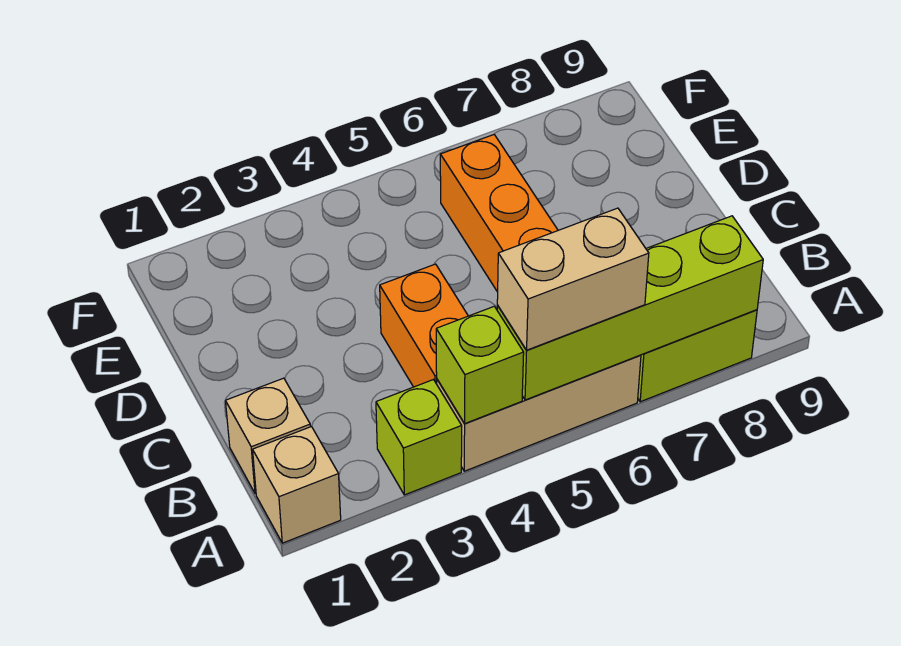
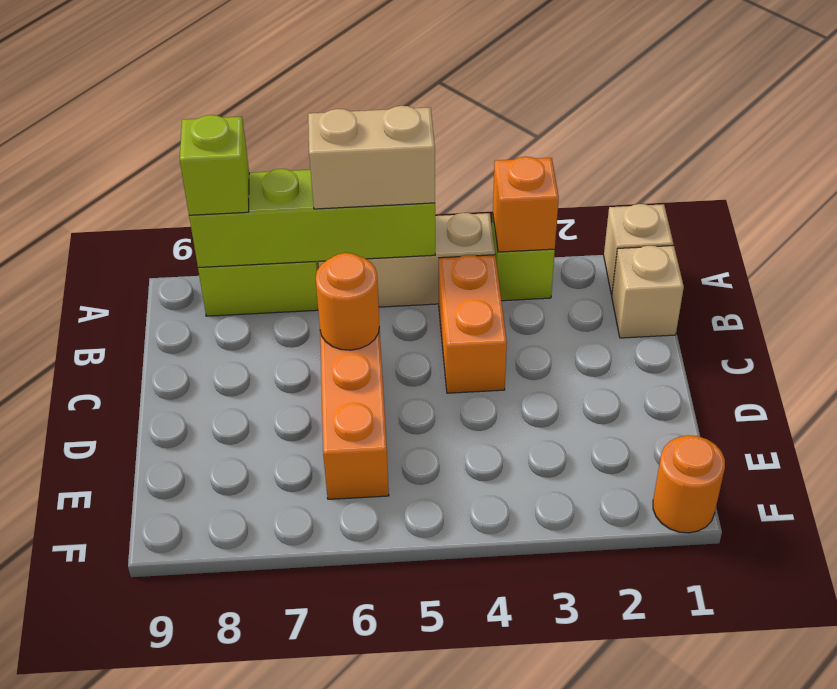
none -> orange 1x1 brick [493,157,559,252]
lime 1x1 brick [436,306,524,423] -> lime 1x1 brick moved to [180,115,249,215]
none -> orange 1x1 round brick [316,253,380,350]
none -> orange 1x1 round brick [653,435,725,533]

